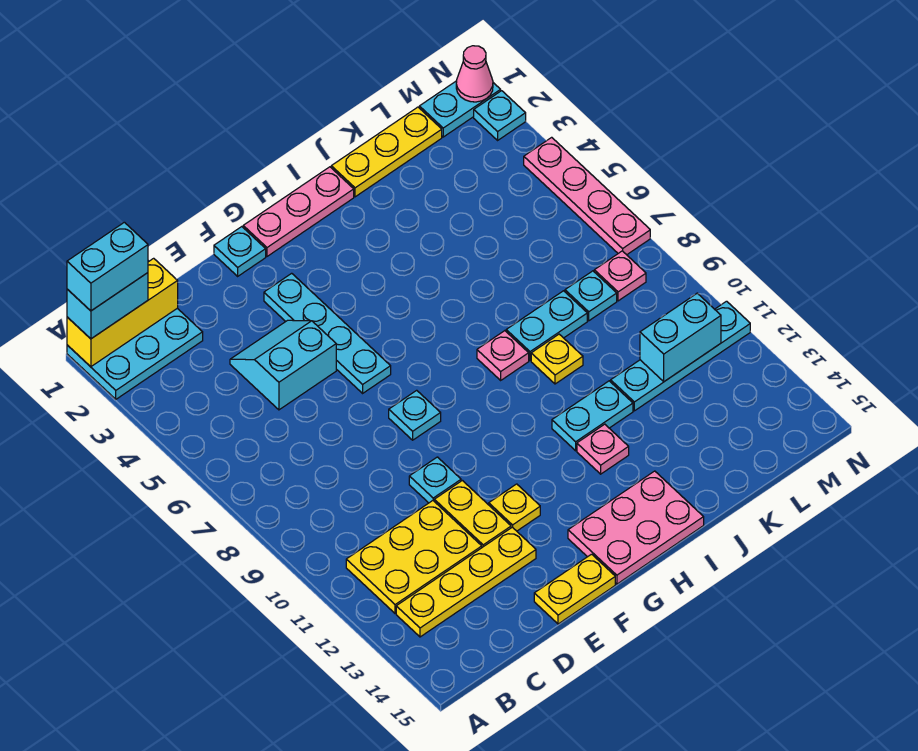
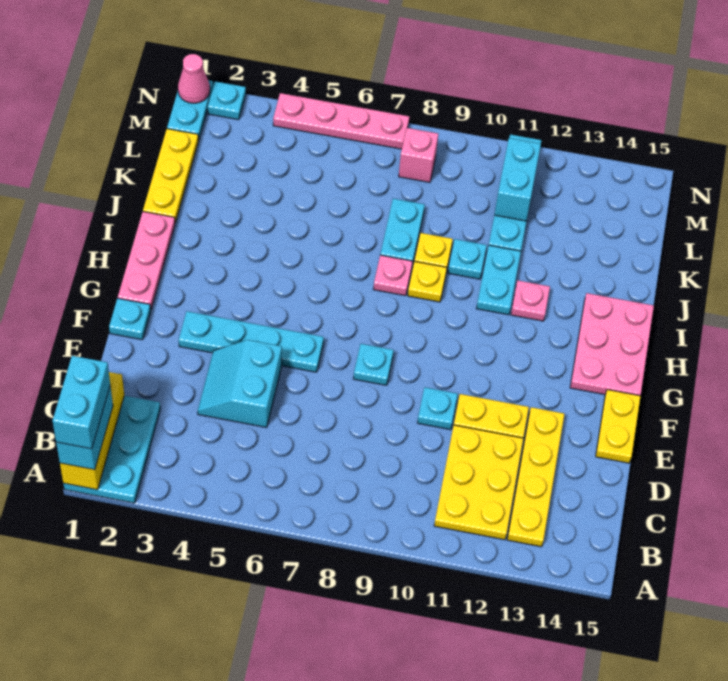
yellow 1x1 plate [489,484,540,531] -> yellow 1x1 plate moved to [408,261,447,302]
cyan 1x1 plate [565,271,617,321] -> cyan 1x1 plate moved to [448,239,487,279]
pink 1x1 plate [594,251,646,301] -> pink 1x1 brick [399,128,438,182]

